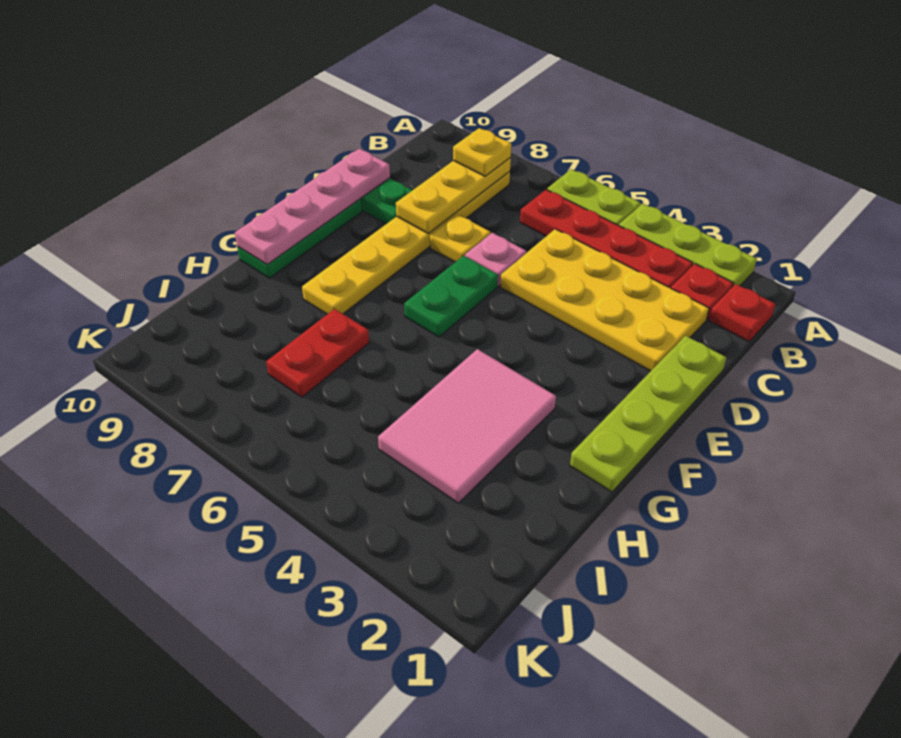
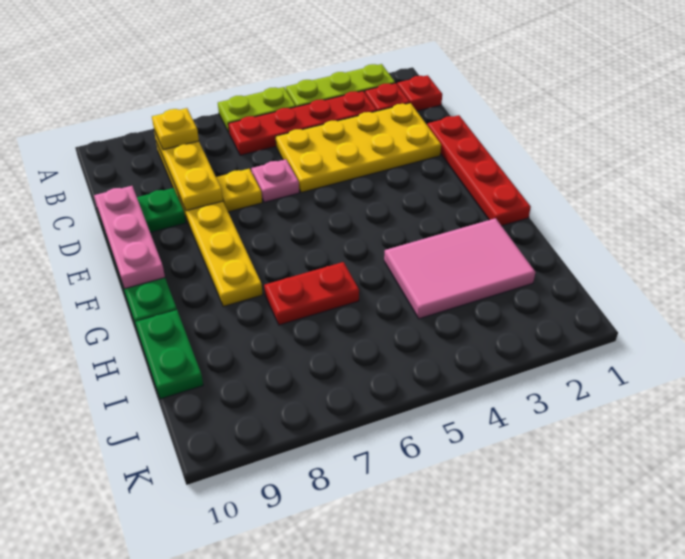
lime 1x4 plate [570,336,726,492] -> red 1x4 plate [427,115,531,226]
pink 1x4 plate [235,149,390,265] -> pink 1x3 plate [94,186,165,289]
green 1x2 plate [404,256,498,337] -> green 1x2 plate moved to [135,310,203,399]
pink 2x3 tile [378,349,556,503] -> pink 2x3 tile turned to [384,218,535,319]
red 1x2 plate [266,309,369,397] -> red 1x2 plate turned to [264,262,359,325]

